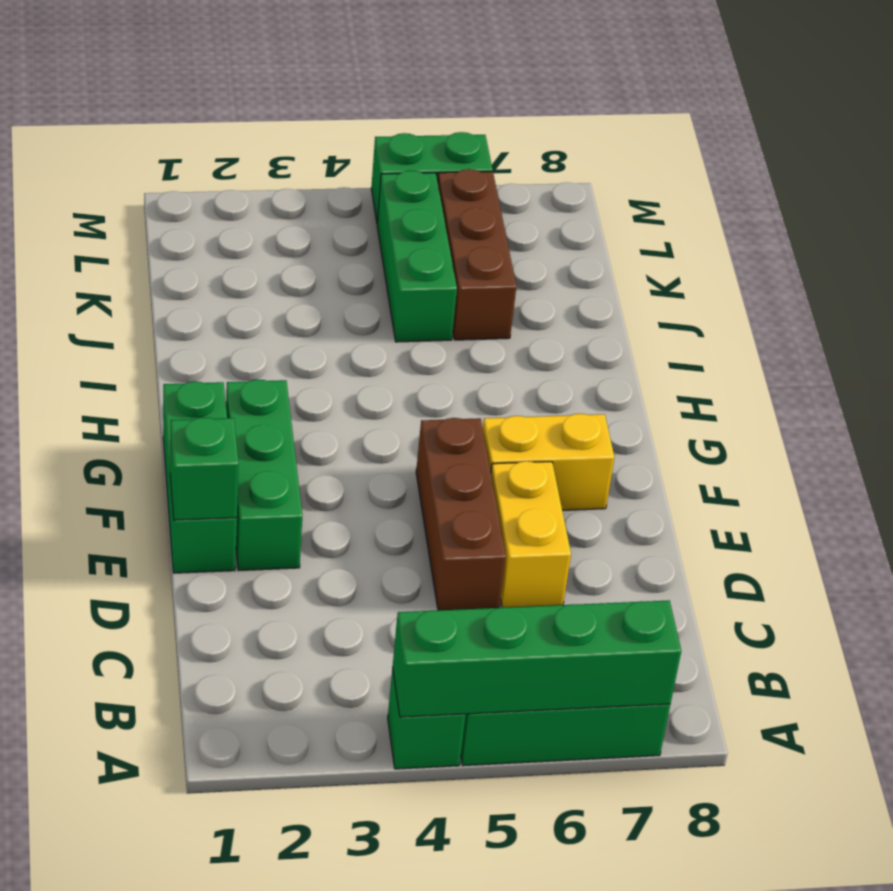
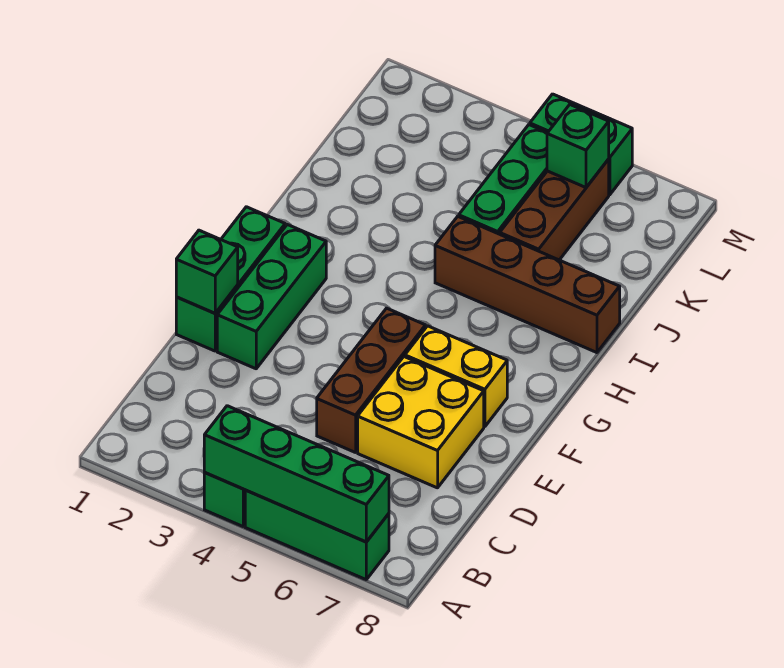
yellow 1x2 brick [491,461,571,608] -> yellow 2x2 brick [358,357,484,488]
none -> brown 1x4 brick [435,216,620,353]
none -> green 1x1 brick [547,105,609,187]

